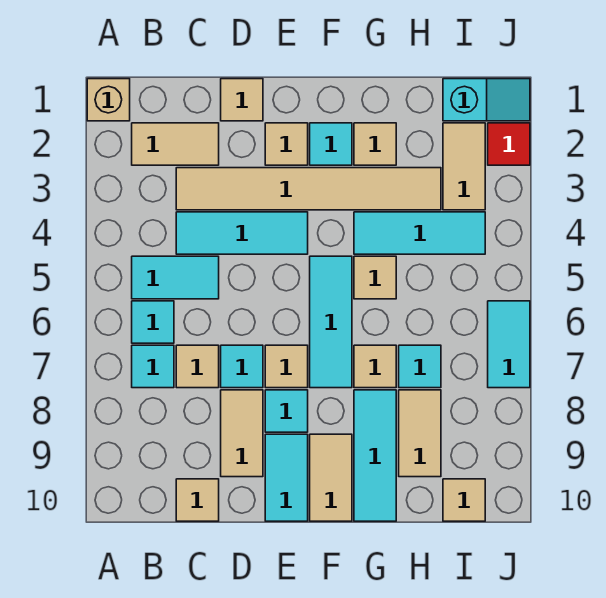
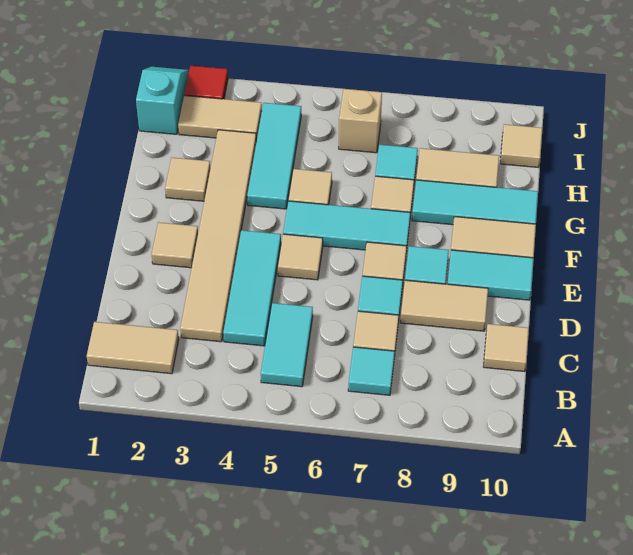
tan 1x1 brick [87,79,130,121] -> tan 1x1 brick moved to [339,89,382,153]
tan 1x2 tile [132,123,219,165] -> tan 1x2 tile turned to [87,322,179,374]
cyan 1x1 tile [132,301,174,343] -> none
tan 1x1 tile [221,79,263,121] -> tan 1x1 tile moved to [278,234,323,280]
cyan 1x1 tile [310,123,352,165] -> none
cyan 1x2 tile [488,301,530,388] -> none

